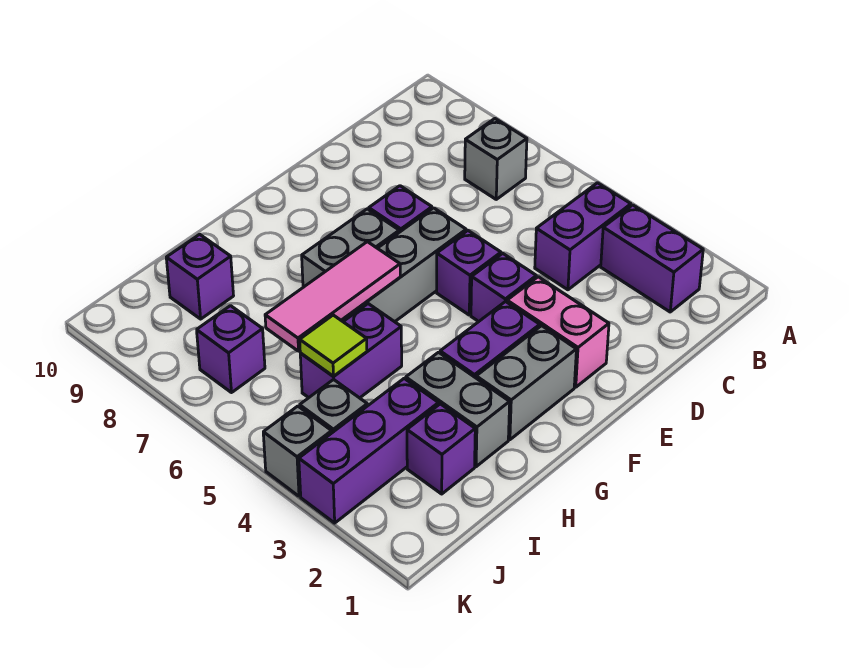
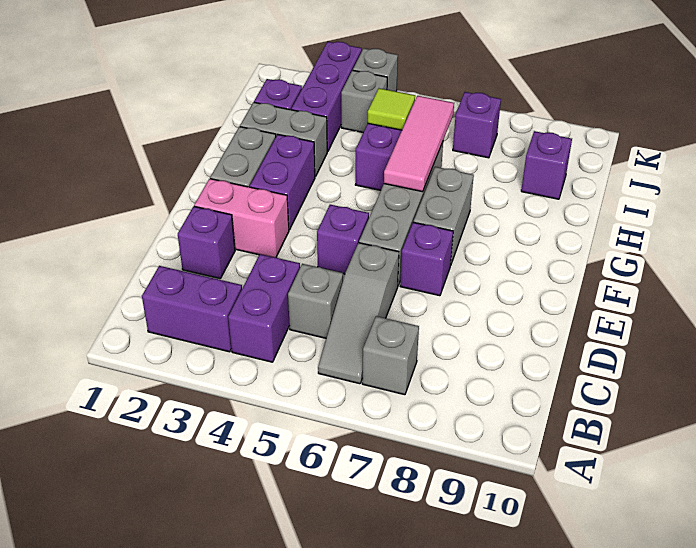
none -> grey 1x3 slope [318,243,399,384]
none -> grey 1x1 brick [288,264,343,338]
purple 1x1 brick [471,253,536,322] -> purple 1x1 brick moved to [178,206,235,279]

